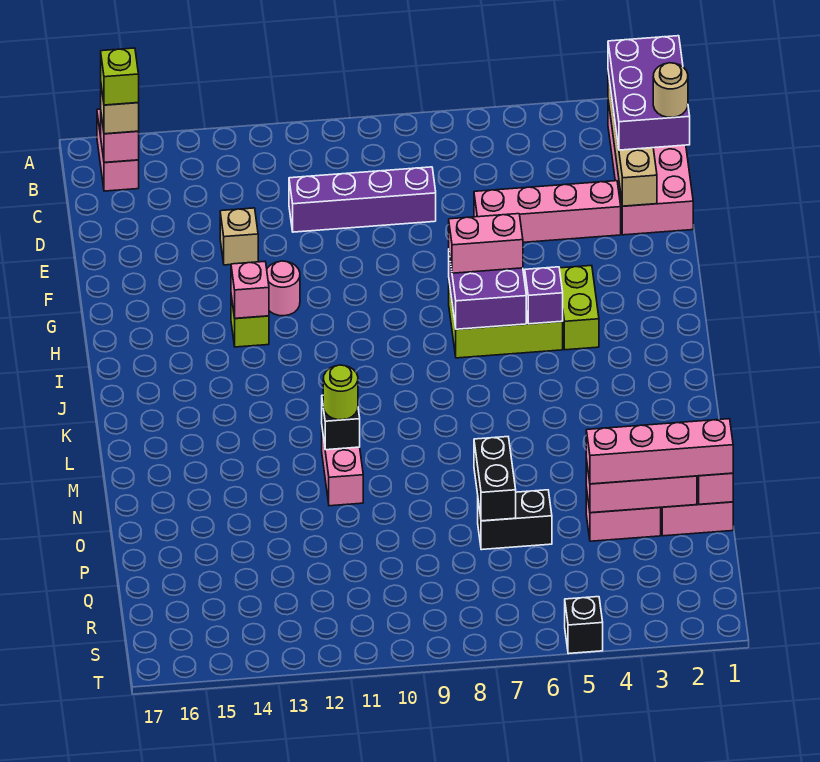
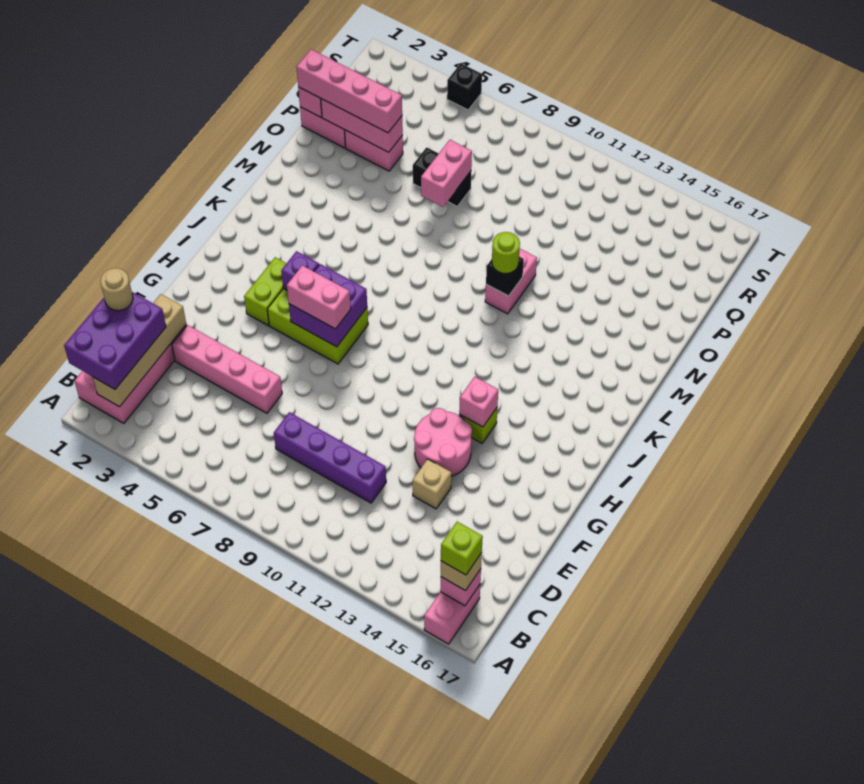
pink 1x1 round brick [267,261,300,316] -> pink 2x2 round brick [414,408,472,476]
black 1x2 brick [474,437,516,521] -> pink 1x2 brick [421,140,472,207]

